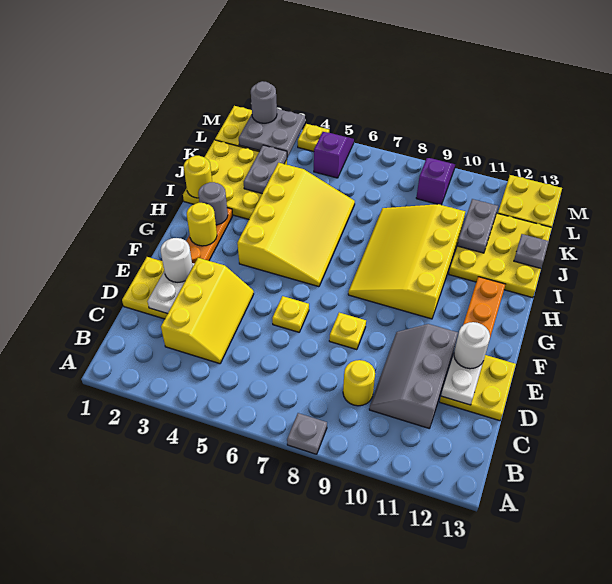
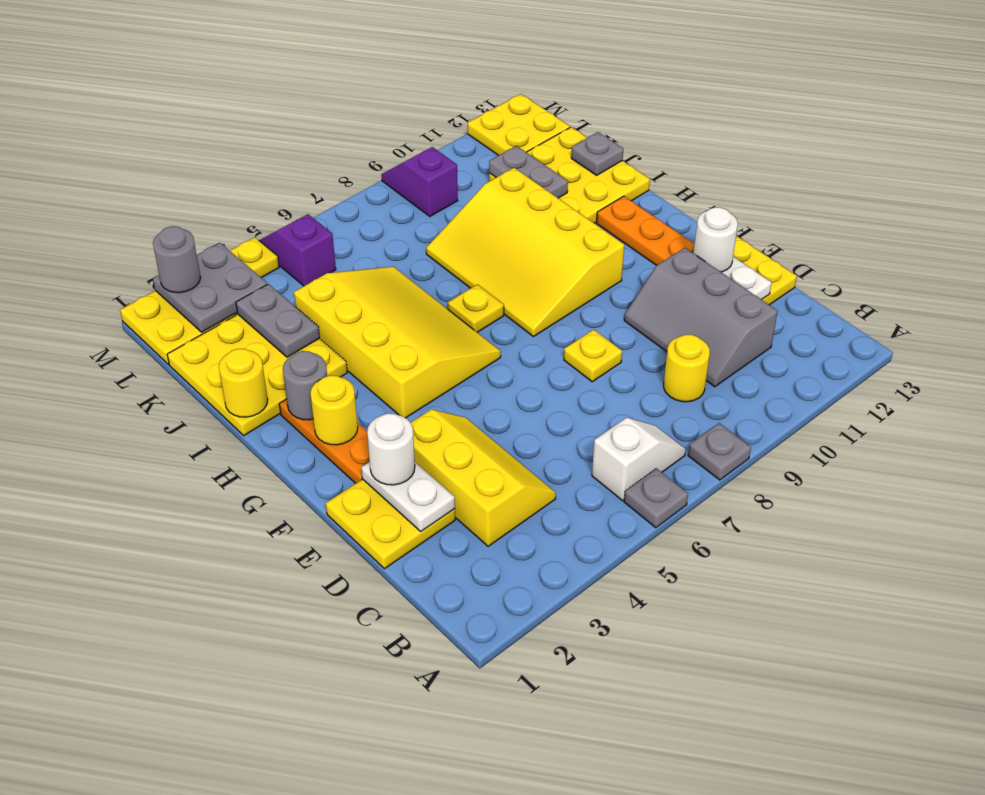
none -> grey 1x1 plate [624,468,688,528]
none -> white 1x2 slope [592,418,686,501]
yellow 1x1 plate [272,296,309,332] -> yellow 1x1 plate moved to [448,284,504,332]

